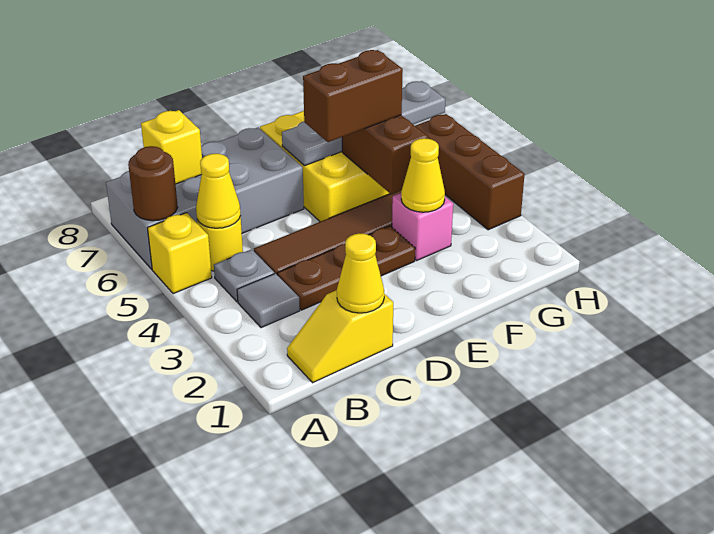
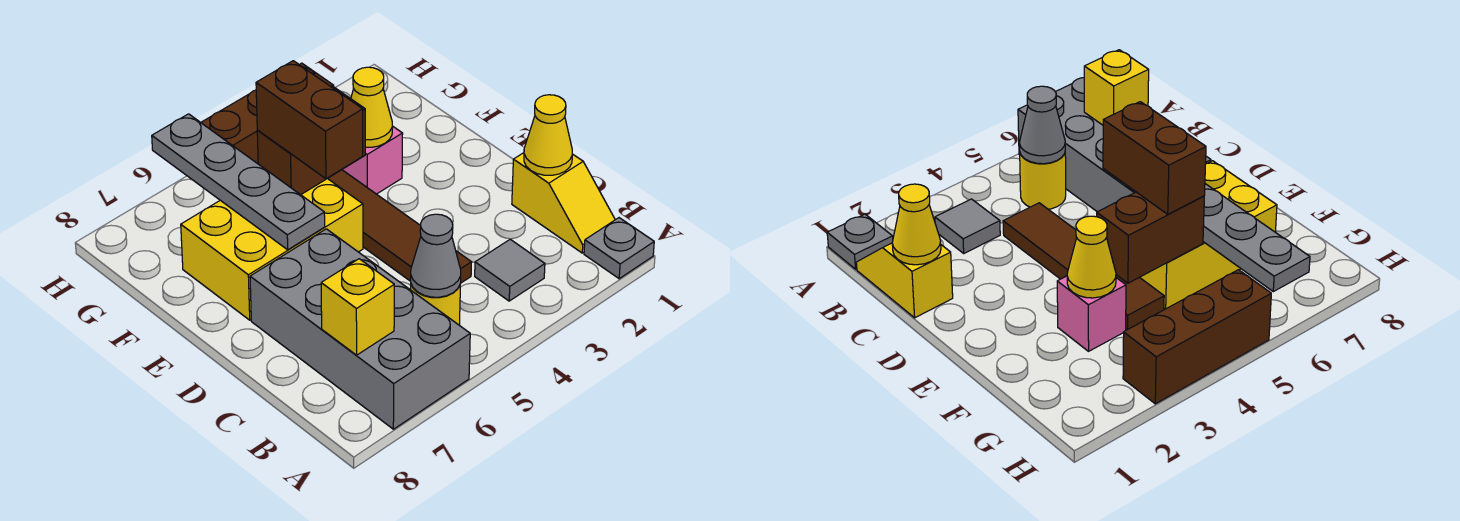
yellow 1x1 brick [148,213,212,294] -> none
brown 1x1 round brick [128,146,178,221] -> none
grey 1x1 plate [214,249,274,302] -> grey 1x1 plate moved to [584,218,654,279]
yellow 1x1 cone [196,154,241,228] -> grey 1x1 cone [411,214,461,297]
brown 1x3 plate [277,226,415,310] -> none

